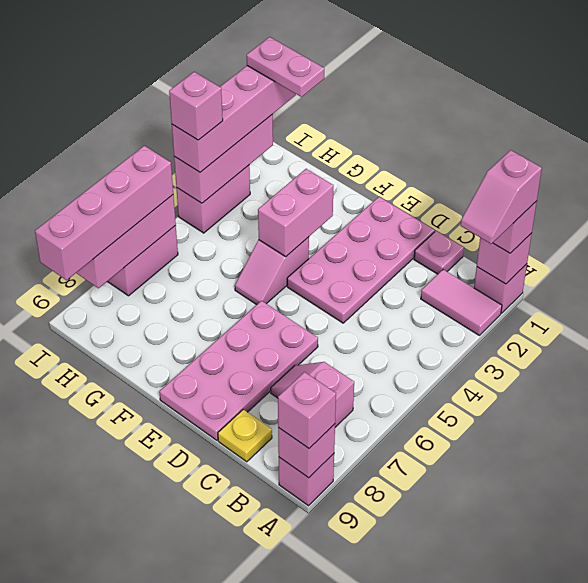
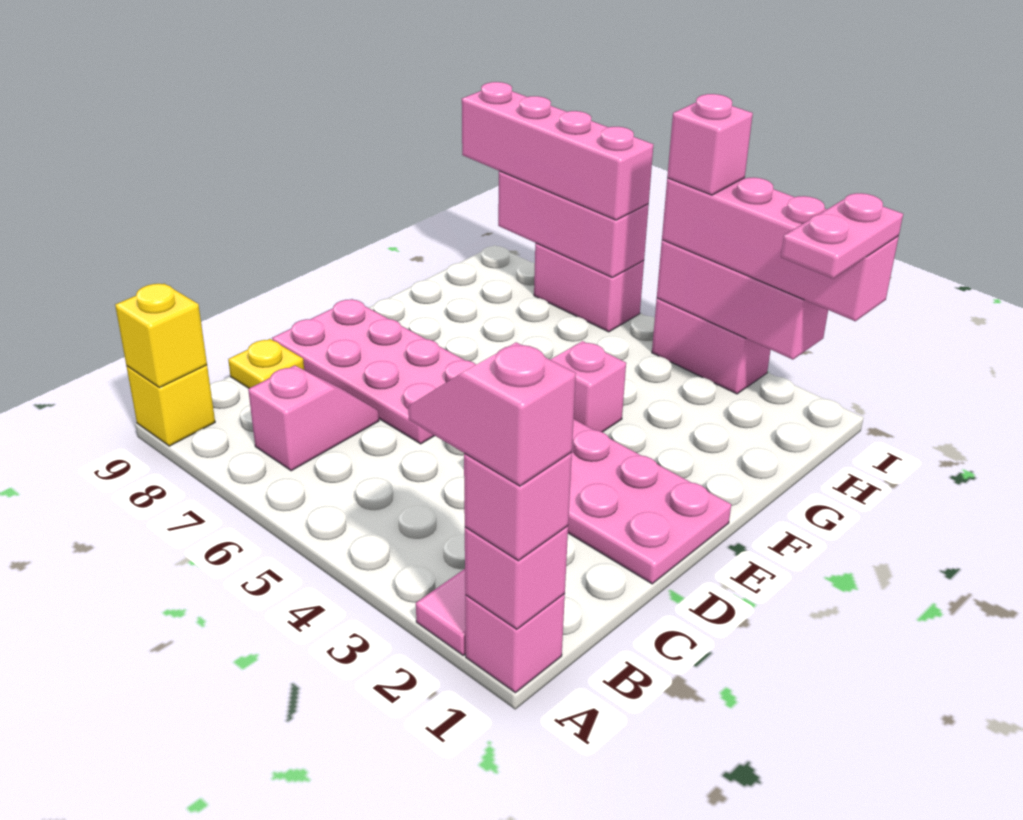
pink 1x1 brick [279,454,334,506] -> yellow 1x1 brick [126,365,215,446]
pink 1x1 brick [278,424,335,478] -> yellow 1x1 brick [115,284,207,388]
pink 1x1 brick [278,372,336,448] -> none
pink 1x1 plate [414,231,464,274] -> none
pink 1x2 brick [258,169,333,256] -> none

